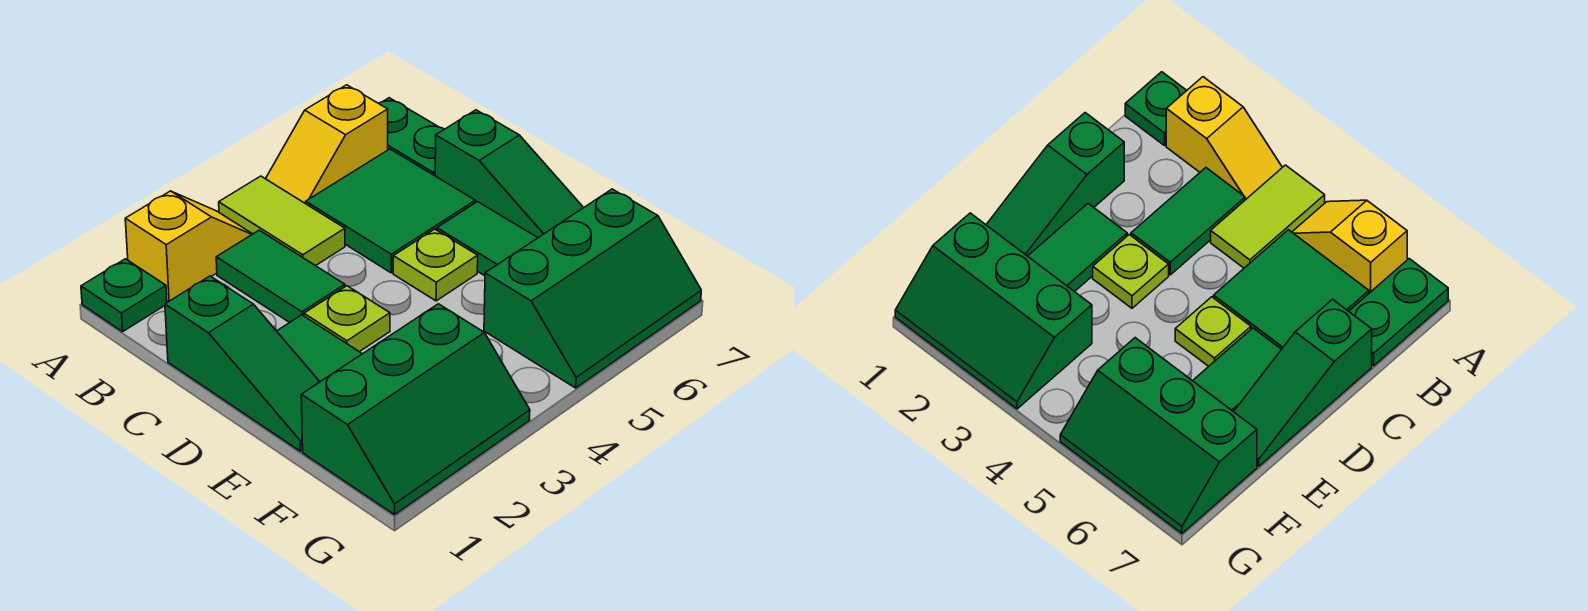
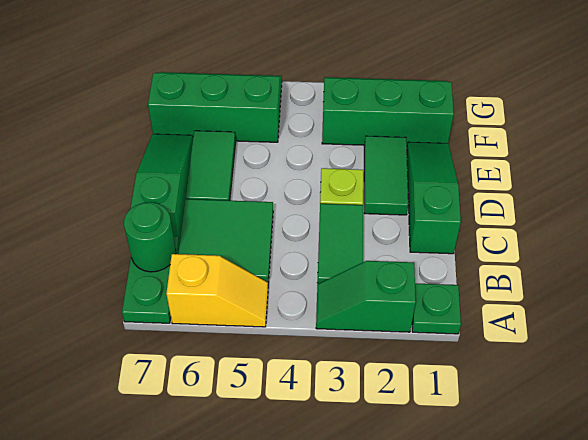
yellow 1x2 slope [125,191,252,302] -> green 1x2 slope [316,261,416,332]
lime 1x2 tile [219,176,345,266] -> none
none -> green 1x1 round brick [124,202,176,272]
lime 1x1 plate [393,229,478,301] -> none

